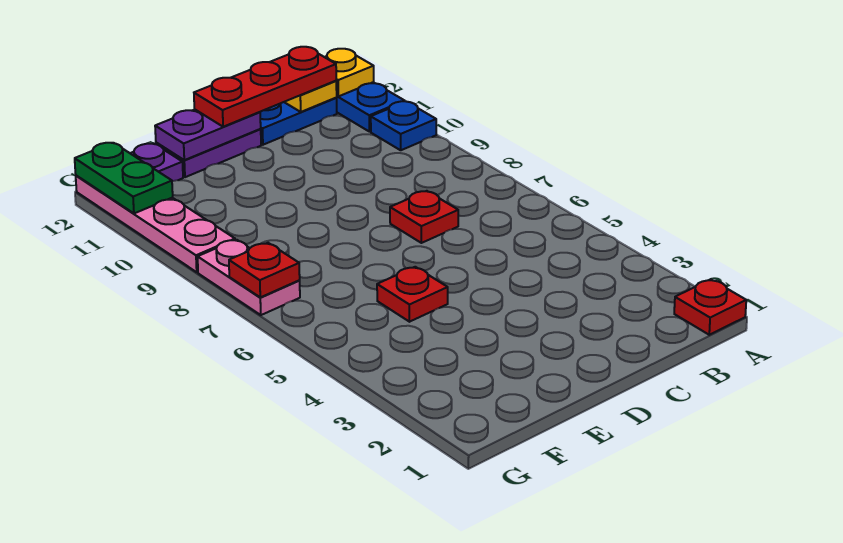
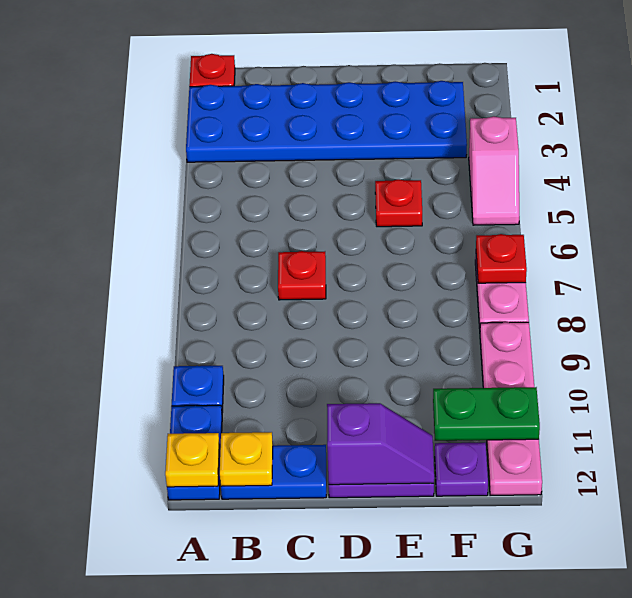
none -> blue 2x6 plate [186,81,467,162]
red 1x3 plate [194,47,336,127] -> none
purple 1x2 plate [155,110,261,160] -> purple 1x2 slope [327,403,434,485]
none -> pink 1x2 slope [469,116,519,225]
green 1x2 plate [75,143,173,213] -> green 1x2 plate turned to [433,387,540,441]

